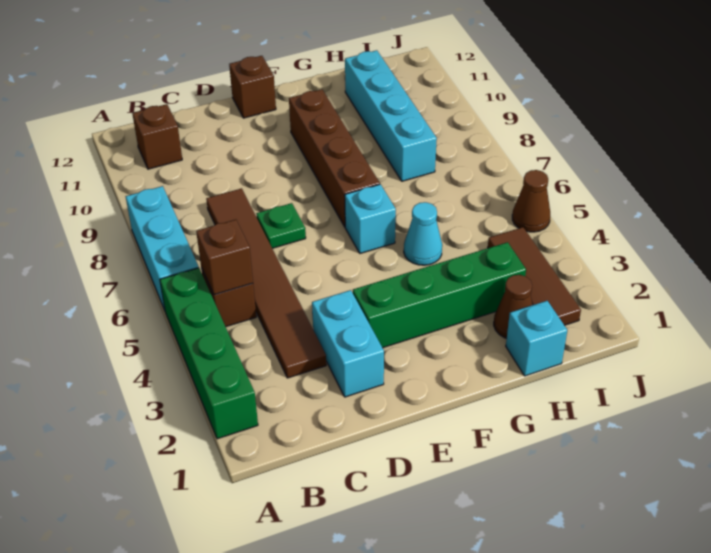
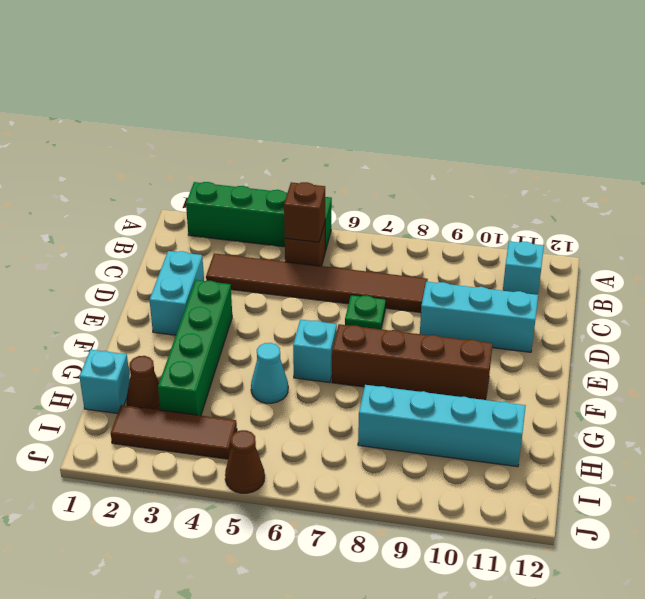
cyan 1x3 brick [126,186,199,310] -> cyan 1x3 brick moved to [420,282,538,352]
brown 1x1 brick [132,104,182,169] -> cyan 1x1 brick [503,241,544,295]
cyan 1x2 brick [312,290,384,397] -> cyan 1x2 brick turned to [150,251,204,335]
brown 1x1 brick [229,56,276,118] -> none

